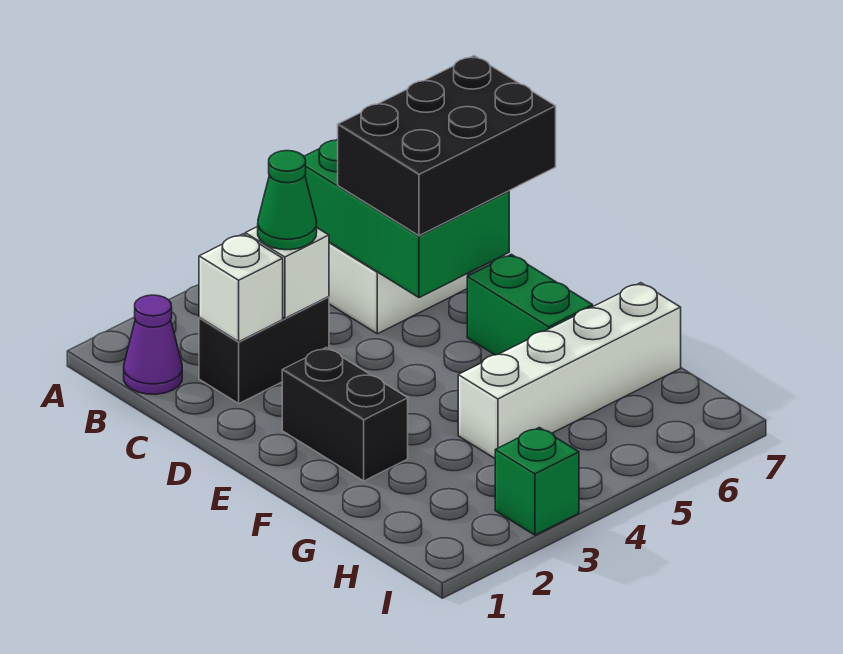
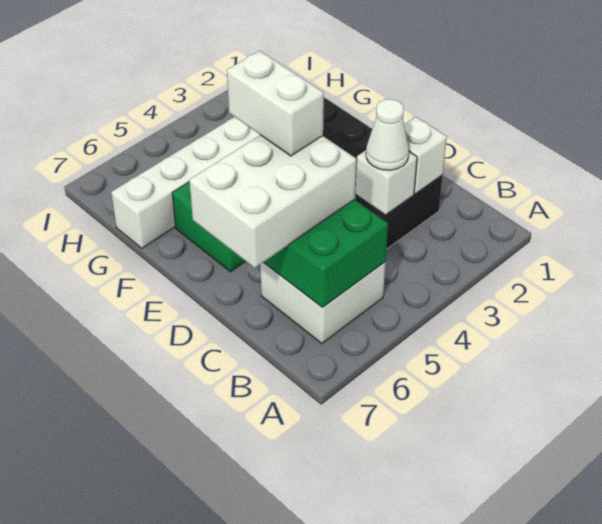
purple 1x1 cone [124,295,182,394] -> none
green 1x1 cone [258,151,317,250] -> white 1x1 cone [366,99,409,170]
black 2x3 brick [338,56,556,236] -> white 2x3 brick [189,135,356,268]
none -> white 1x2 brick [227,51,324,156]
green 1x1 brick [495,427,579,535] -> none

